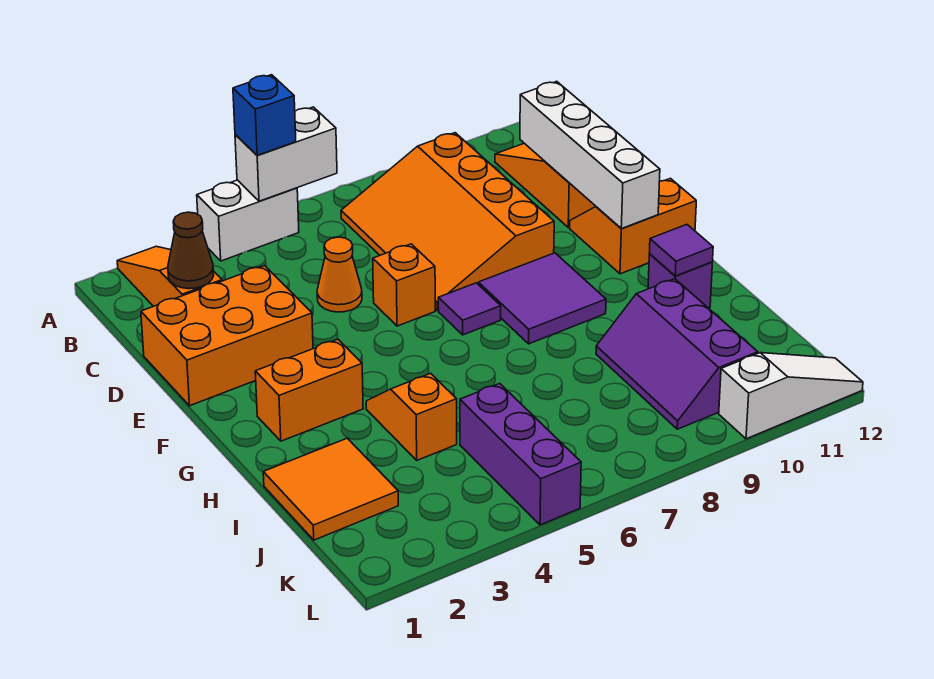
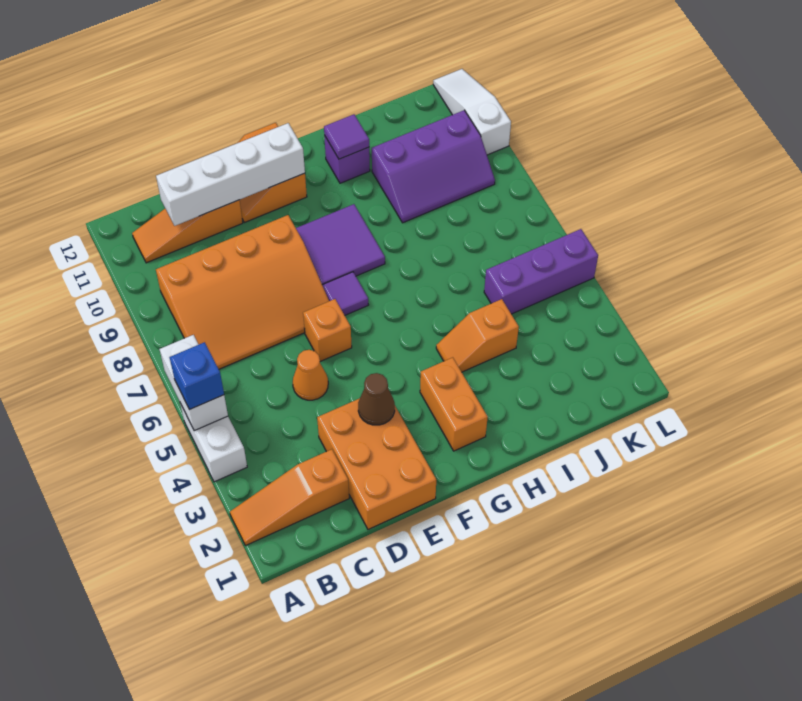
brown 1x1 cone [168,212,214,289] -> brown 1x1 cone moved to [358,373,395,425]
orange 2x2 tile [263,438,398,540] -> none

